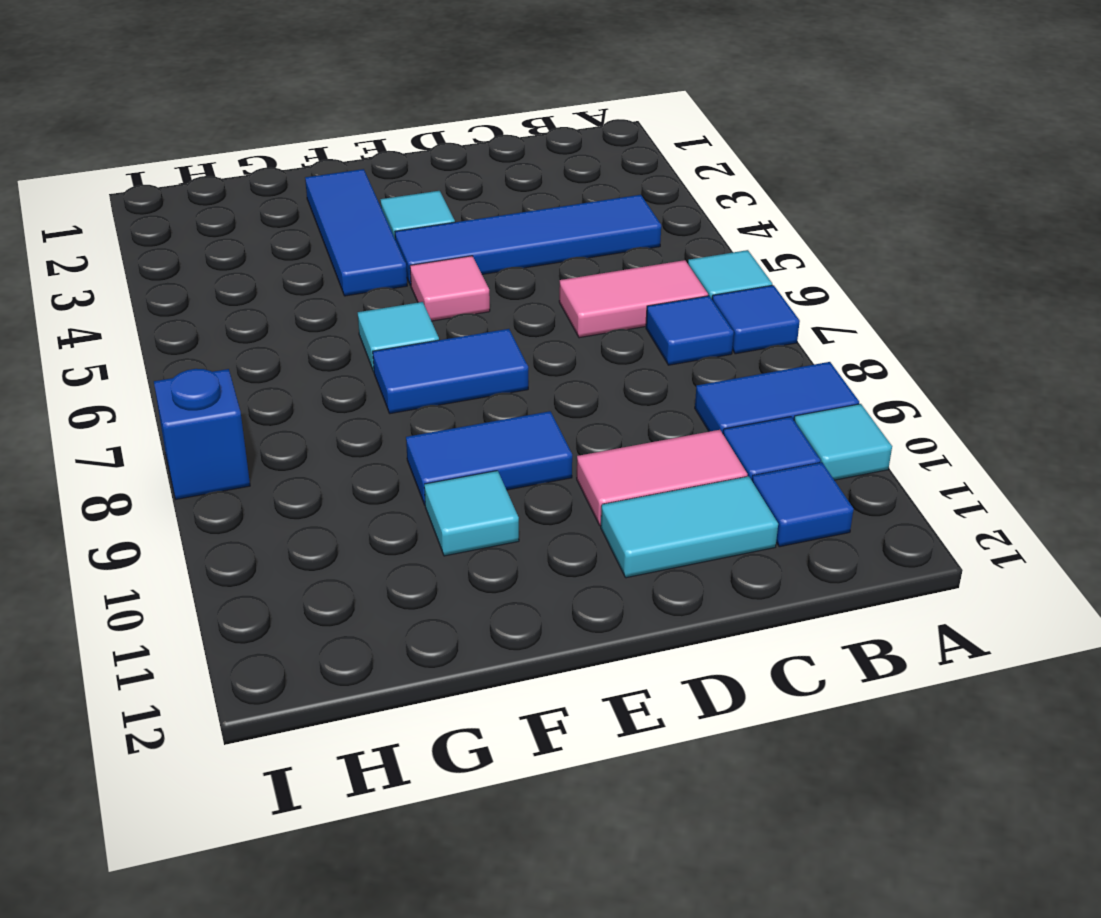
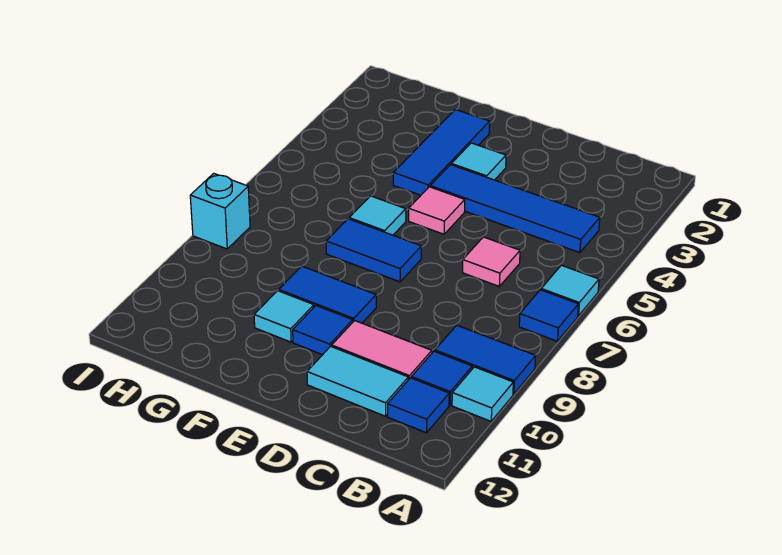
pink 1x2 tile [559,260,708,338] -> pink 1x1 tile [463,237,520,286]
blue 1x1 tile [646,296,734,365] -> blue 1x1 tile moved to [293,306,353,355]
blue 1x1 brick [154,369,250,499] -> cyan 1x1 brick [190,173,250,249]

